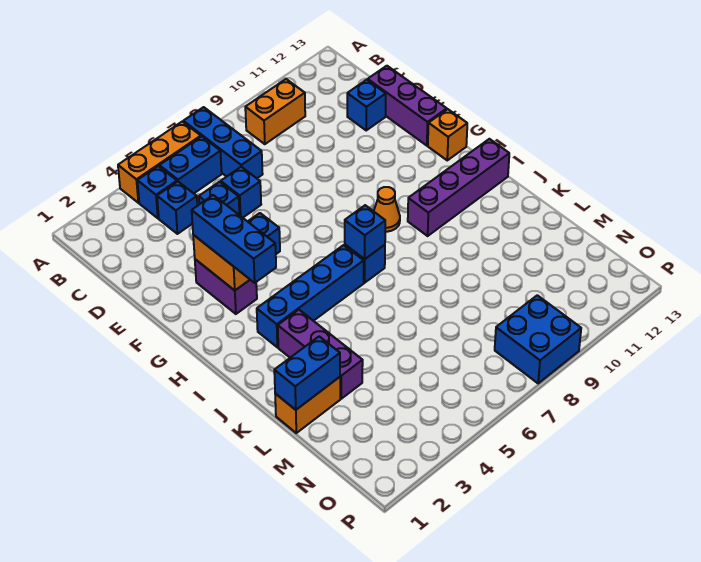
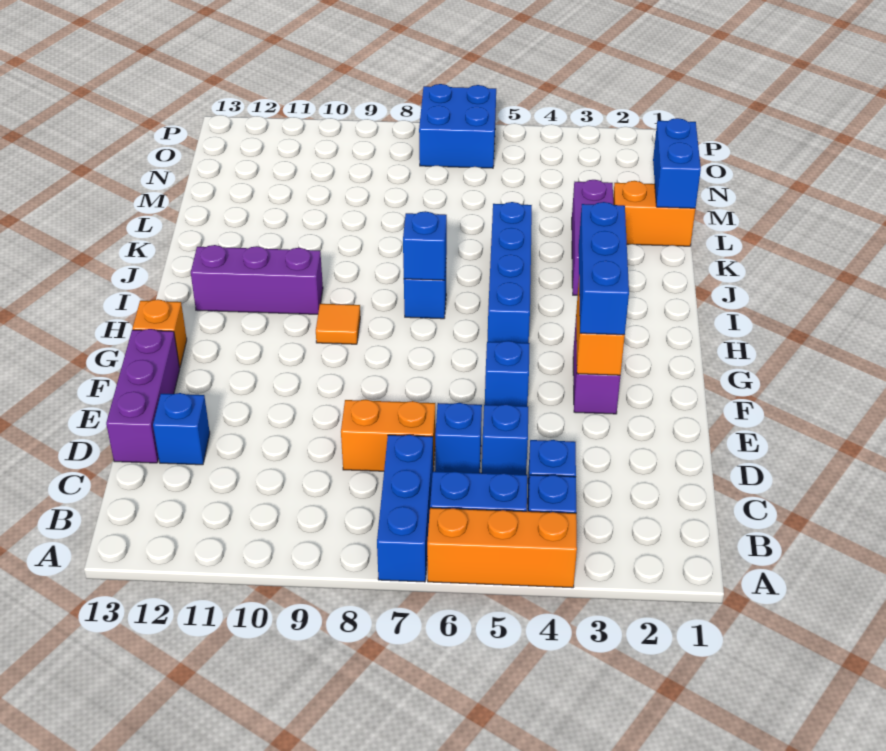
orange 1x2 brick [245,79,305,144] -> orange 1x2 brick moved to [341,399,436,471]
orange 1x1 cone [374,187,400,232] -> orange 1x1 tile [316,304,360,344]
blue 1x4 brick [257,245,364,347] -> blue 1x4 brick turned to [488,202,532,343]
purple 1x4 brick [408,139,509,236] -> purple 1x3 brick [191,245,323,314]
blue 1x2 brick [274,336,340,410] -> blue 1x2 brick turned to [653,118,701,208]
blue 2x2 brick [495,295,581,383] -> blue 2x2 brick moved to [419,84,496,168]

